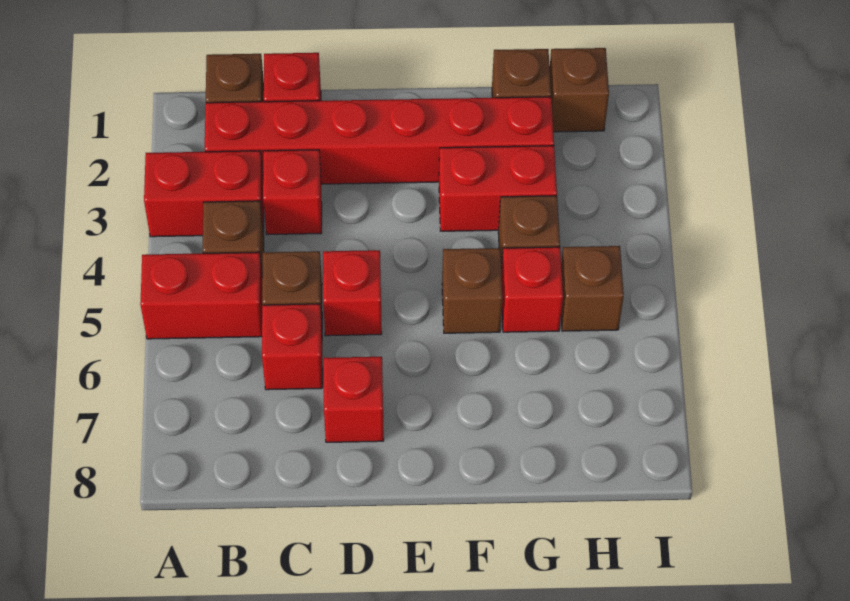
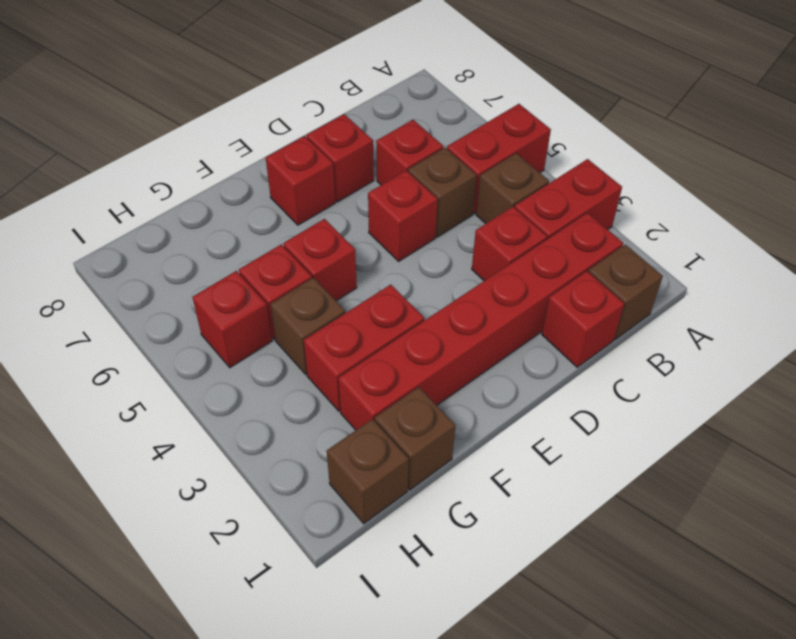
none -> red 1x1 brick [266,136,335,225]
brown 1x1 brick [442,248,503,333] -> red 1x1 brick [283,219,357,301]
brown 1x1 brick [561,246,624,331] -> red 1x1 brick [192,271,272,367]

